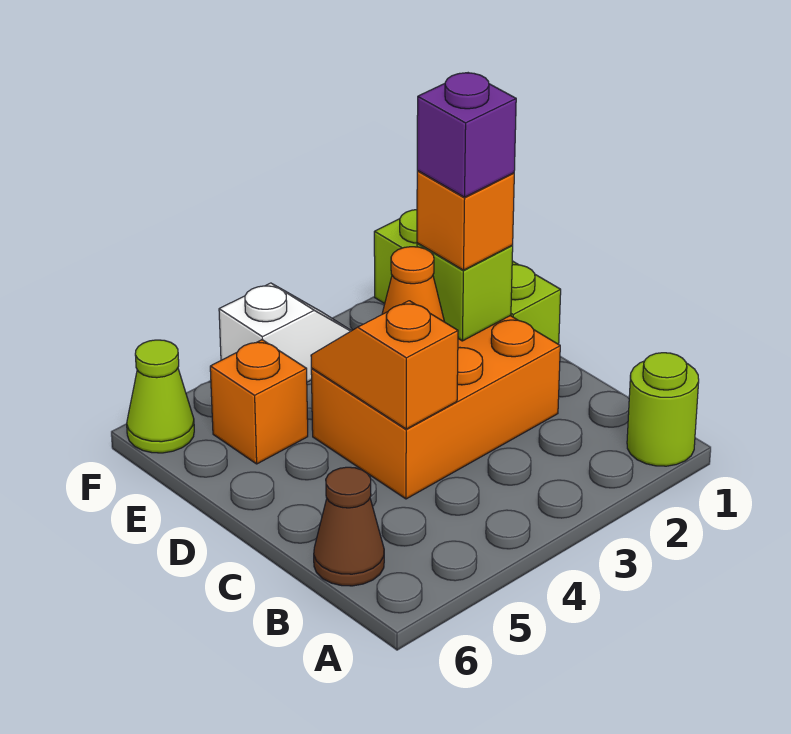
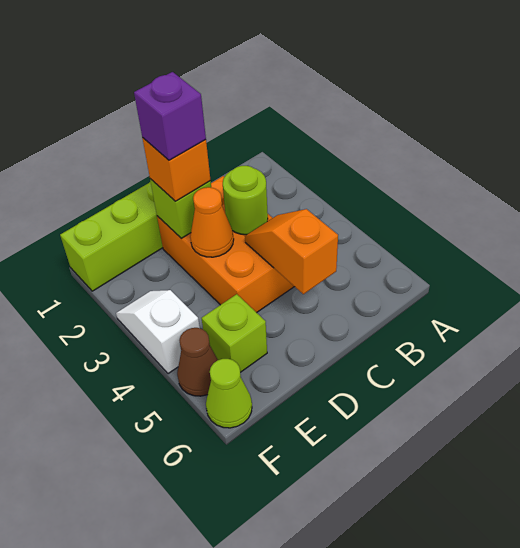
lime 1x1 round brick [627,353,699,466] -> lime 1x1 round brick moved to [223,166,268,235]
brown 1x1 cone [314,467,384,586] -> brown 1x1 cone moved to [177,328,218,396]
orange 1x2 slope [311,301,458,429] -> orange 1x2 slope turned to [245,209,338,294]
orange 1x1 brick [210,340,308,464] -> lime 1x1 brick [202,294,267,372]

